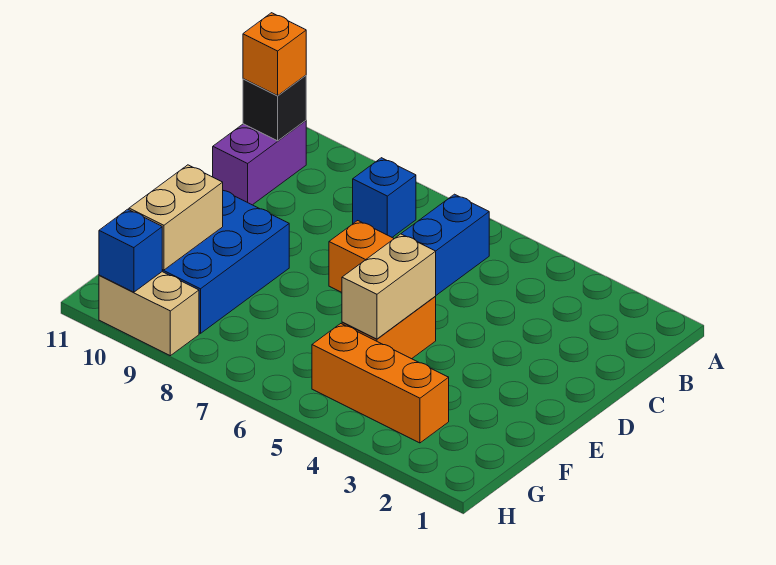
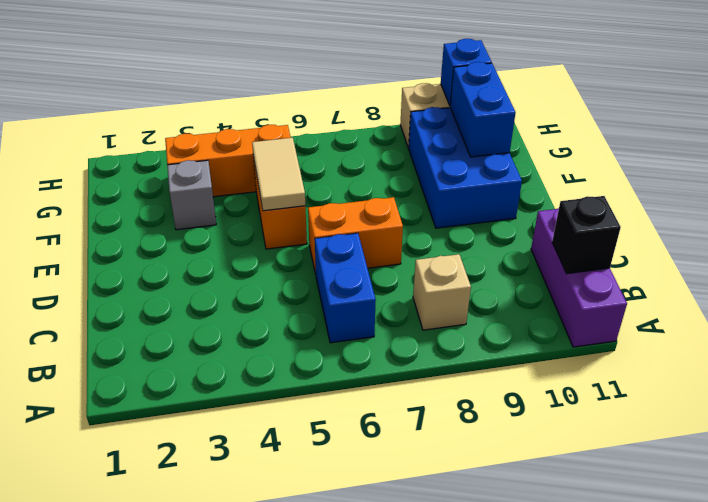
blue 1x1 brick [353,158,416,237] -> tan 1x1 brick [413,254,471,330]
purple 1x2 brick [213,121,306,205] -> purple 1x3 brick [531,208,627,347]
orange 1x1 brick [243,13,306,96] -> none
tan 1x2 brick [342,234,436,339] -> tan 1x2 tile [252,138,305,211]
none -> grey 1x1 brick [167,160,216,230]
tan 1x2 brick [129,165,223,270] -> blue 1x2 brick [450,62,516,157]

